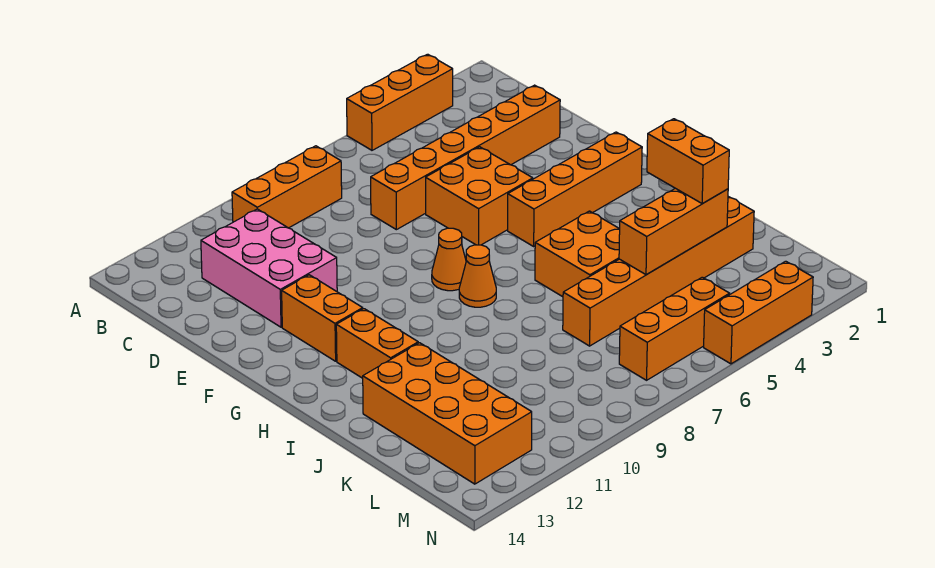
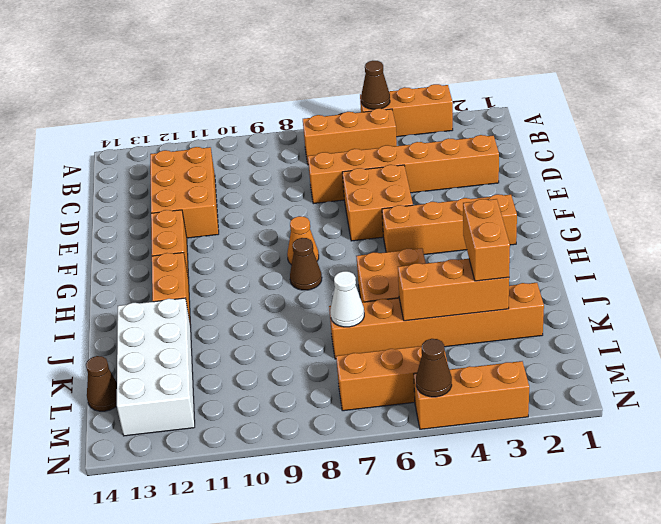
none -> brown 1x1 cone [361,61,390,109]
orange 1x3 brick [232,146,342,228] -> orange 1x3 brick moved to [303,108,397,165]
pink 2x3 brick [201,209,337,327] -> orange 2x3 brick [150,147,219,238]
orange 1x1 cone [459,245,496,307] -> brown 1x1 cone [290,238,322,290]
orange 2x4 brick [363,343,532,484] -> white 2x4 brick [117,298,195,436]
none -> white 1x1 cone [330,271,364,327]
none -> brown 1x1 cone [86,356,117,411]
none -> brown 1x1 cone [416,339,452,397]

